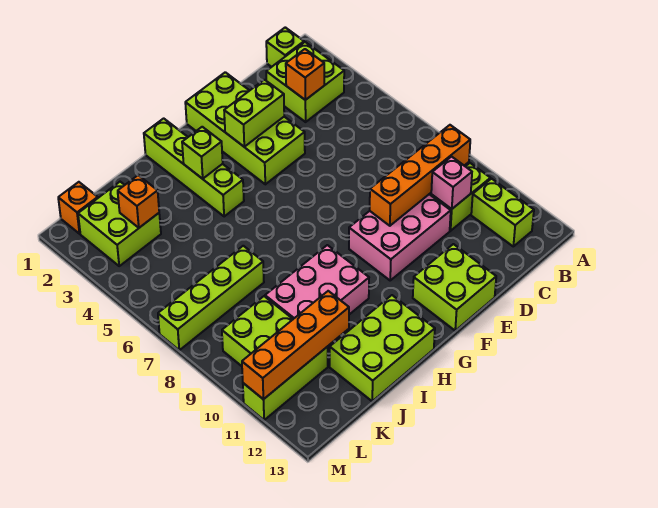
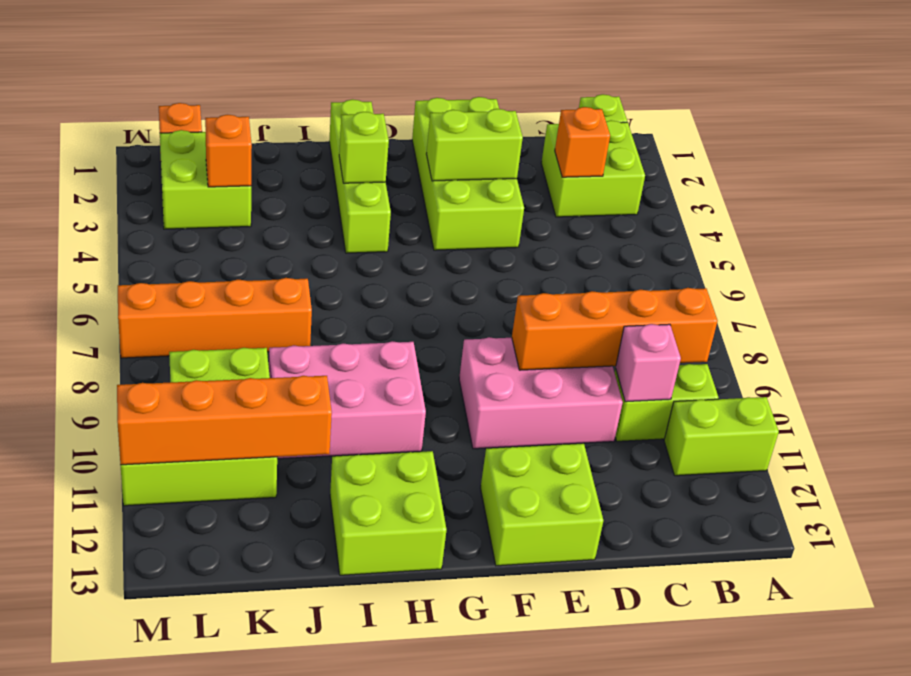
lime 1x2 brick [471,179,534,246] -> lime 1x2 brick turned to [664,397,779,476]
lime 2x3 brick [330,295,435,401] -> lime 2x2 brick [330,451,446,575]
lime 1x4 brick [158,246,264,350] -> orange 1x4 brick [118,278,312,358]

